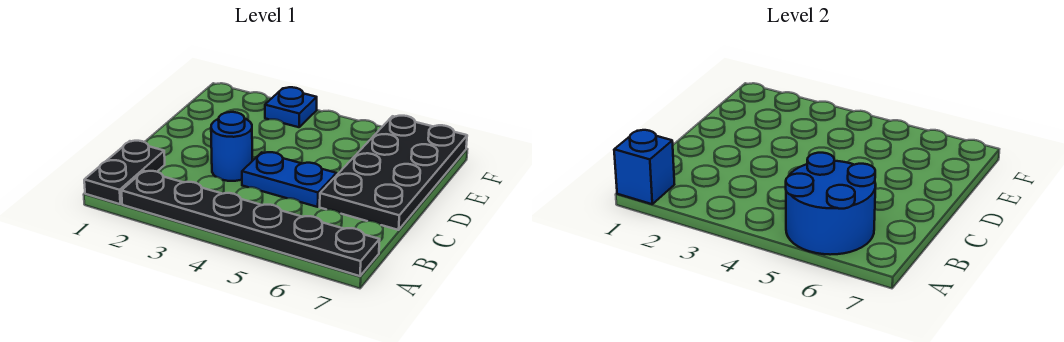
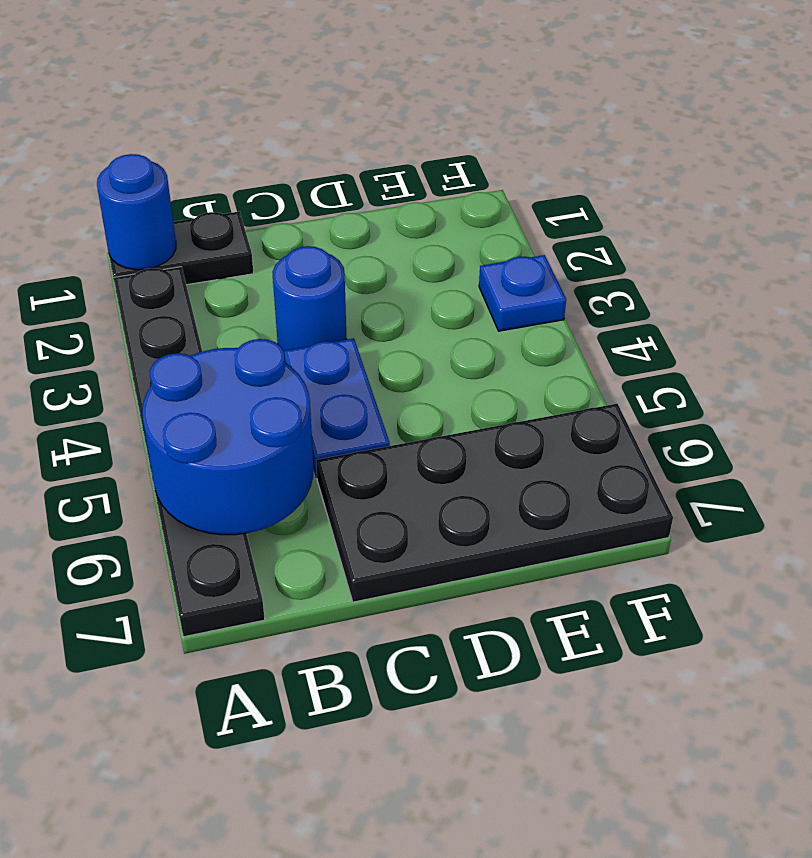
blue 1x1 brick [614,130,674,204] -> blue 1x1 round brick [97,154,176,270]

